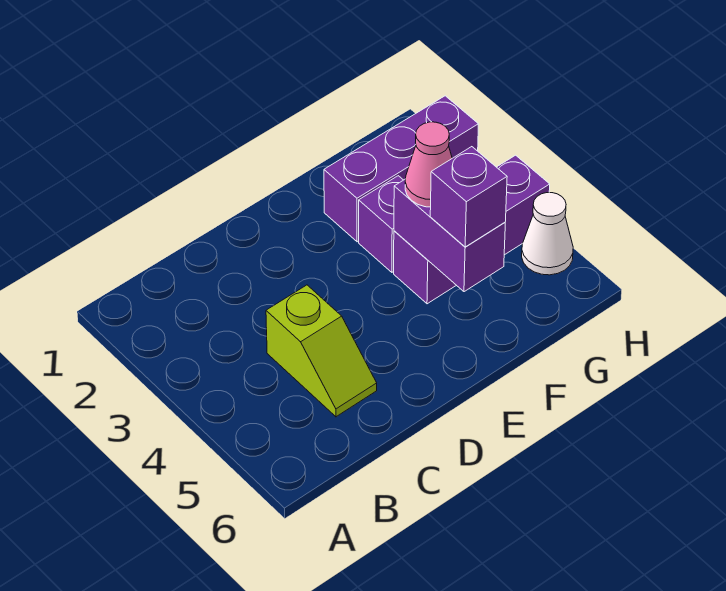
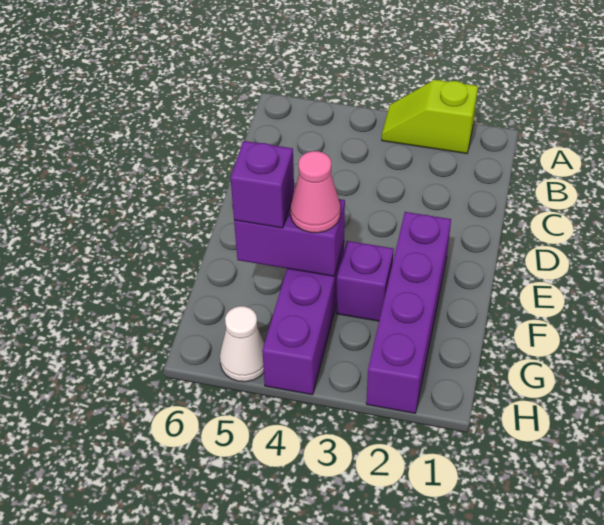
lime 1x2 slope [266,285,377,417] -> lime 1x2 slope moved to [382,80,478,154]
purple 1x3 brick [324,96,479,242] -> purple 1x4 brick [366,212,451,413]

